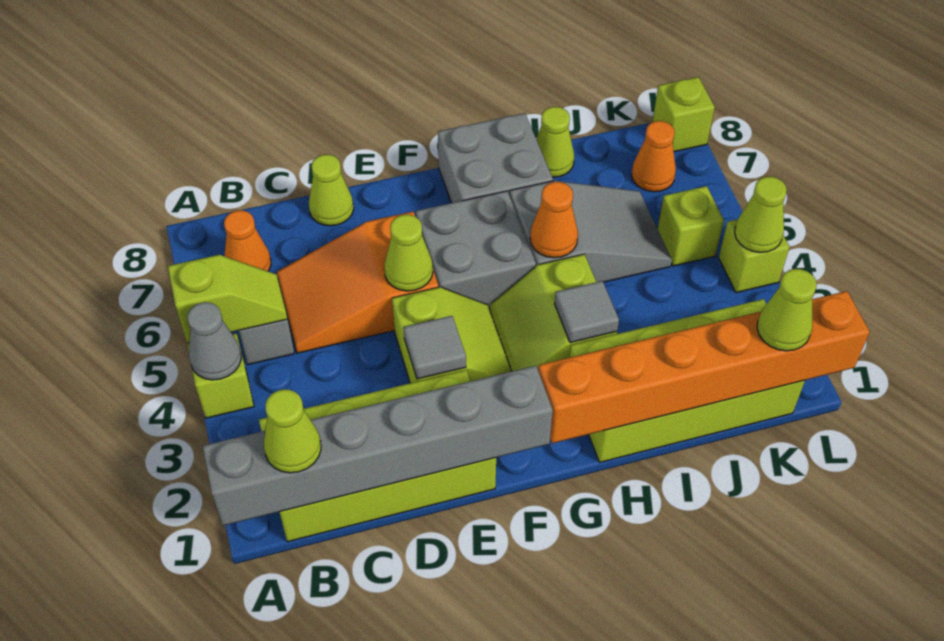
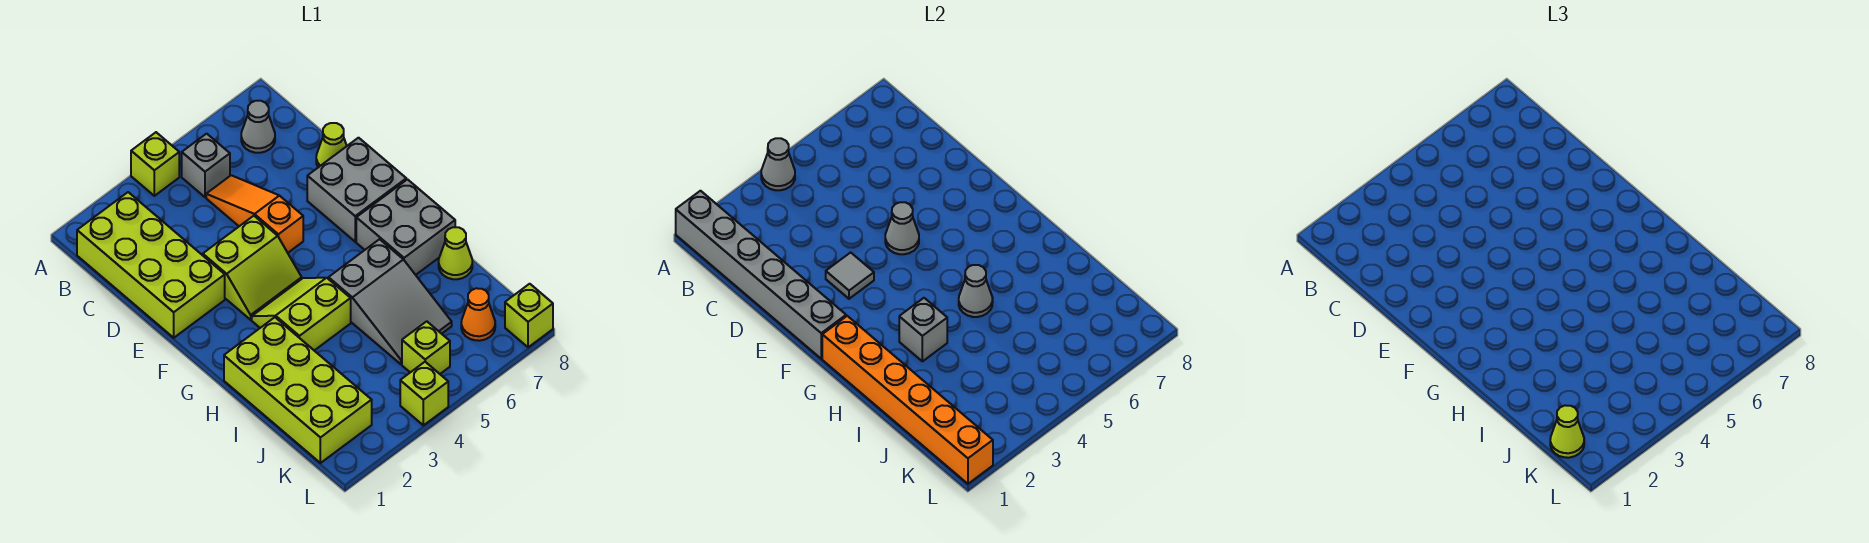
lime 1x2 slope [168,255,288,342] -> none
lime 1x1 cone [264,389,321,473] -> none
orange 1x1 cone [224,210,271,271] -> grey 1x1 cone [241,101,275,153]
orange 2x3 slope [277,212,438,353] -> orange 1x3 slope [206,175,303,253]
lime 1x1 cone [384,215,433,291] -> grey 1x1 cone [885,202,919,254]
grey 2x2 brick [416,191,536,309] -> grey 2x2 brick moved to [307,138,406,242]
grey 1x1 tile [555,281,619,343] -> grey 1x1 brick [899,298,947,361]
orange 1x1 cone [530,182,578,258] -> grey 1x1 cone [959,265,993,317]
lime 1x1 cone [735,177,787,253] -> none

